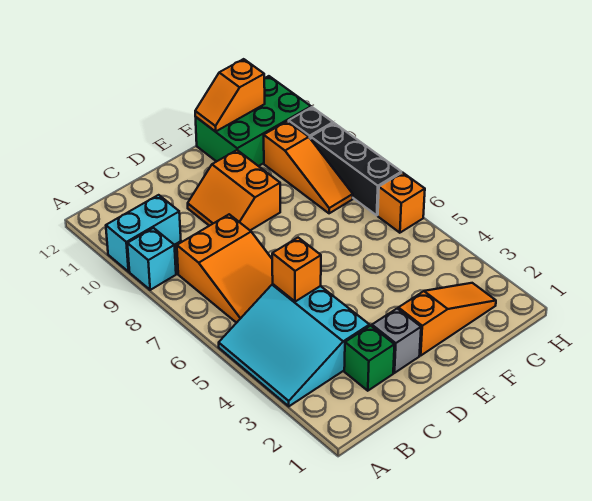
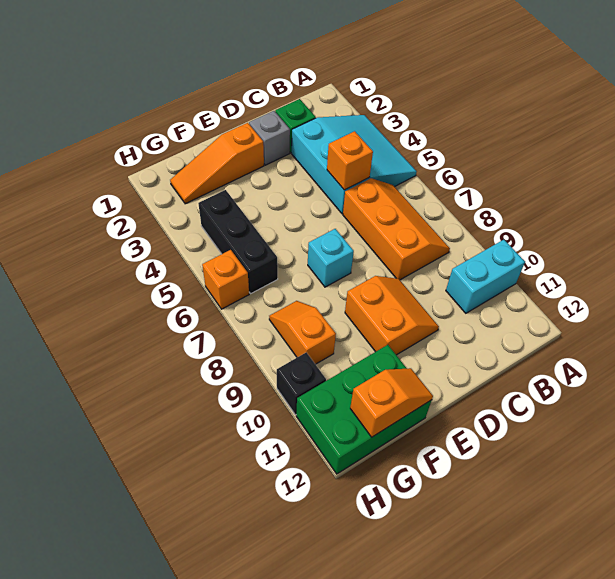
cyan 1x1 brick [127,228,176,290] -> cyan 1x1 brick moved to [308,229,354,287]
orange 2x3 slope [177,214,273,323] -> orange 2x3 slope turned to [343,178,450,280]
orange 1x3 slope [264,121,353,213] -> orange 1x2 slope [269,301,336,364]
black 1x3 brick [311,123,401,215] -> black 1x3 brick moved to [198,190,278,293]

